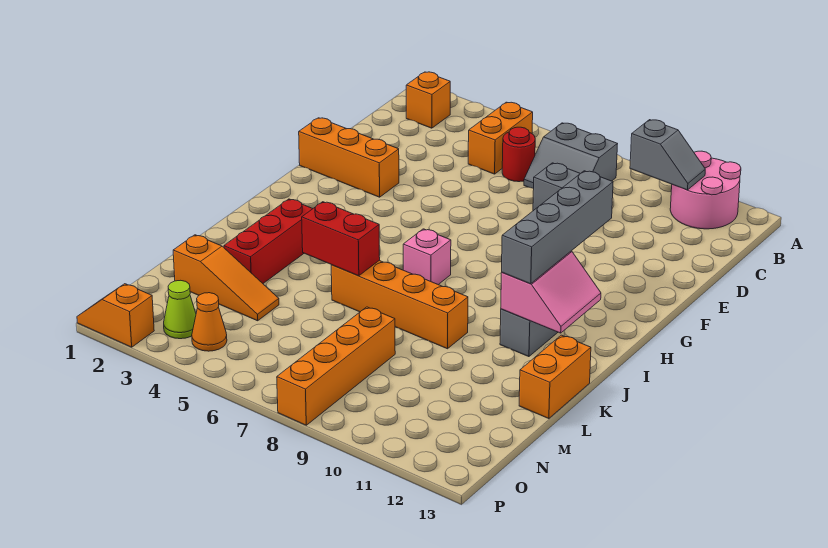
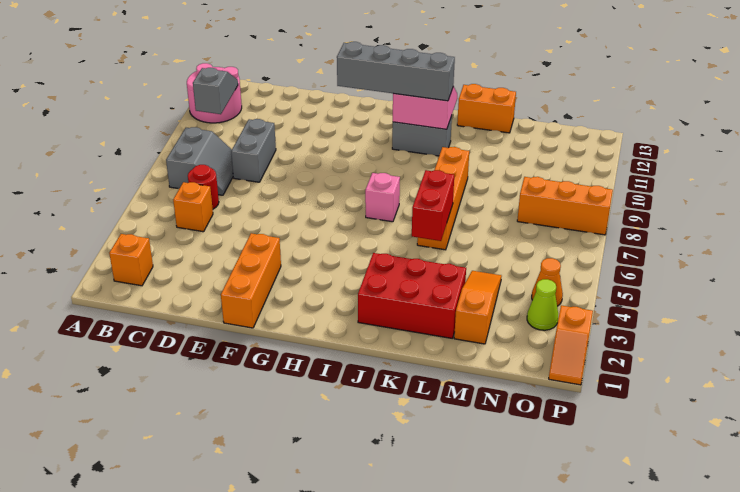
orange 1x2 brick [468,102,533,174] -> orange 1x1 brick [173,182,213,232]
red 1x3 brick [224,199,313,283] -> red 2x3 brick [358,253,466,338]
orange 1x4 brick [277,307,395,425] -> orange 1x3 brick [517,177,613,235]

